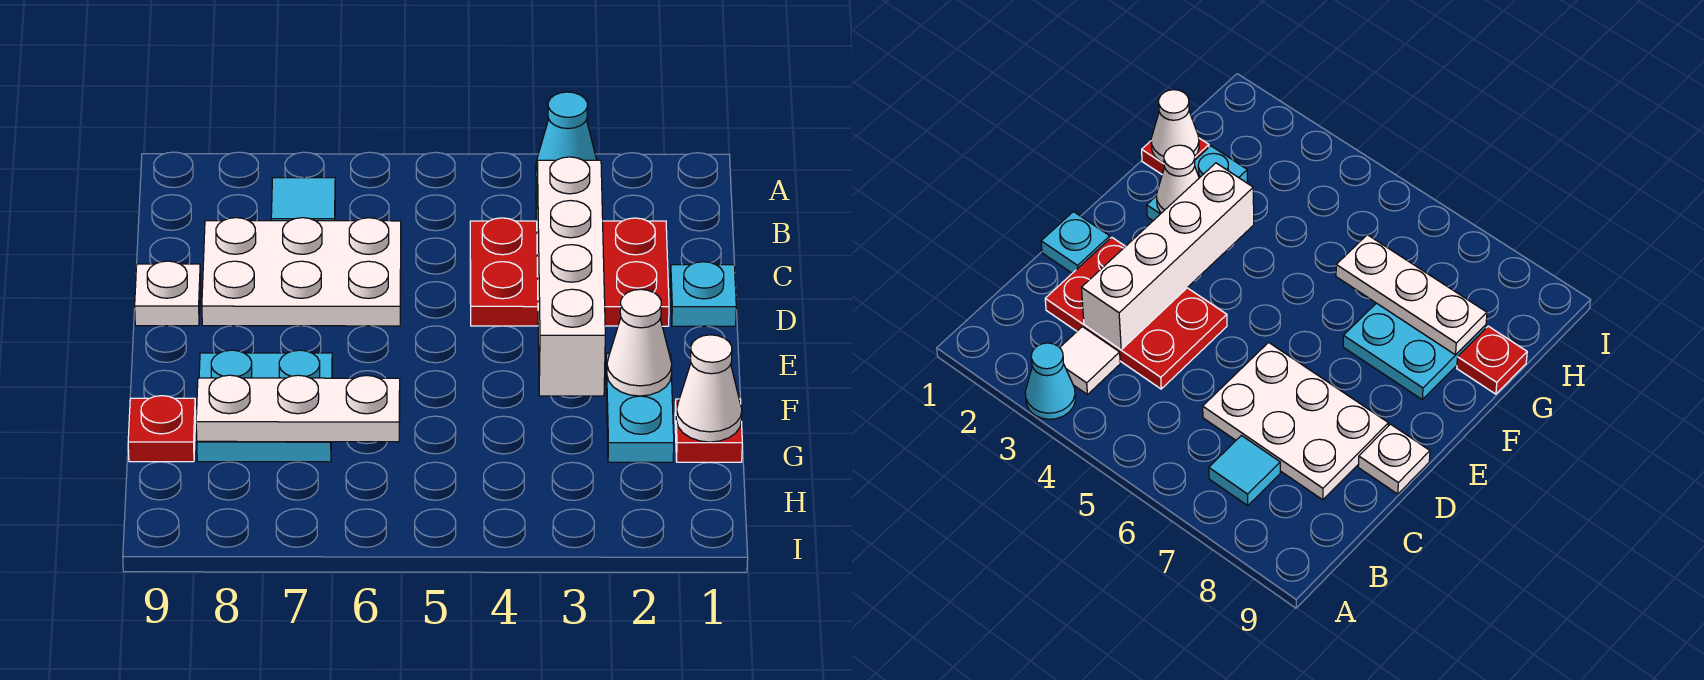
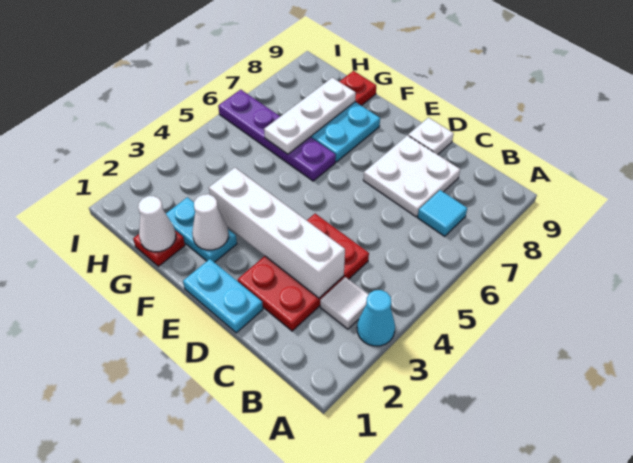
white 2x3 plate [202,218,401,326] -> white 2x2 plate [363,135,460,217]
cyan 1x1 plate [670,262,736,326] -> cyan 1x2 plate [183,259,263,333]
none -> purple 1x4 plate [218,90,336,181]

